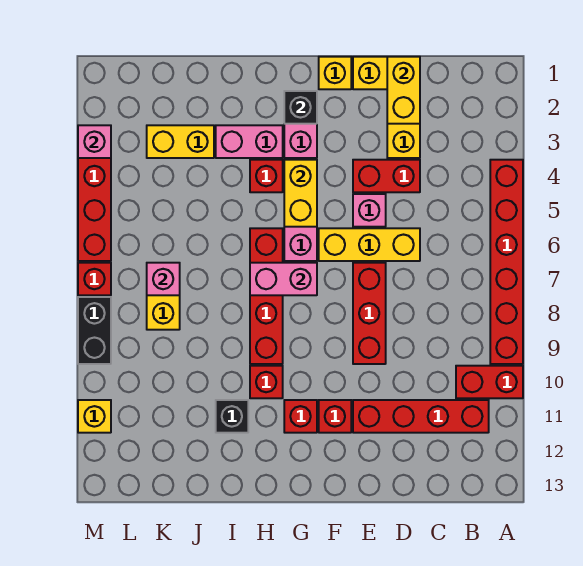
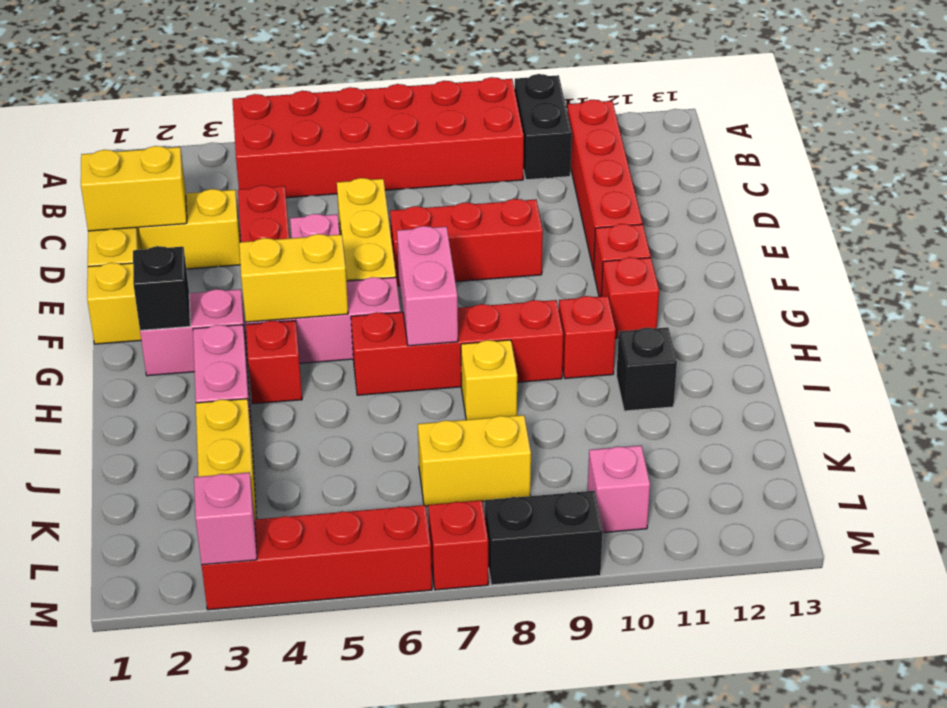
red 1x6 brick [490,160,523,364] -> red 2x6 brick [233,77,524,198]
red 1x2 brick [456,366,523,398] -> black 1x2 brick [515,74,572,180]
pink 1x1 brick [147,263,180,295] -> pink 1x1 brick moved to [588,445,650,533]
yellow 1x1 brick [78,400,111,433] -> yellow 1x1 brick moved to [461,340,517,420]

